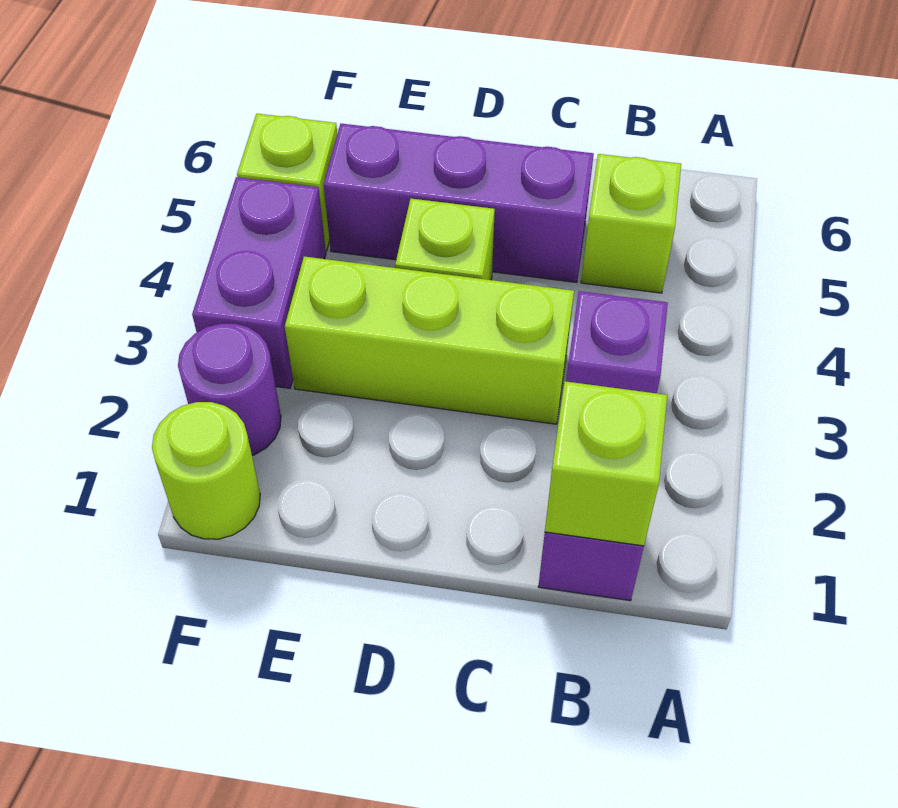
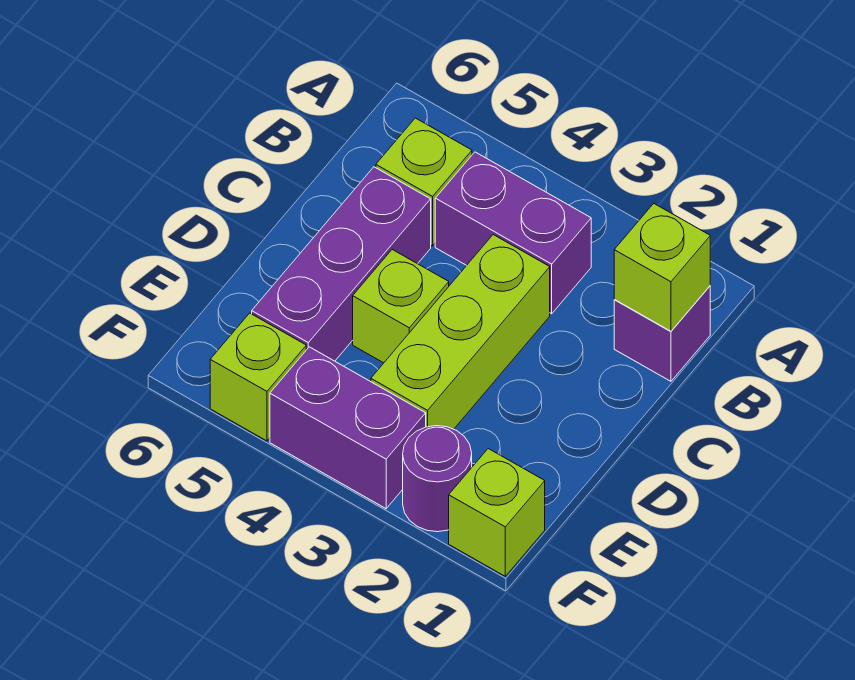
purple 1x1 brick [566,291,668,393] -> purple 1x2 brick [435,152,591,314]
lime 1x1 round brick [152,402,260,539] -> lime 1x1 brick [449,449,545,576]

